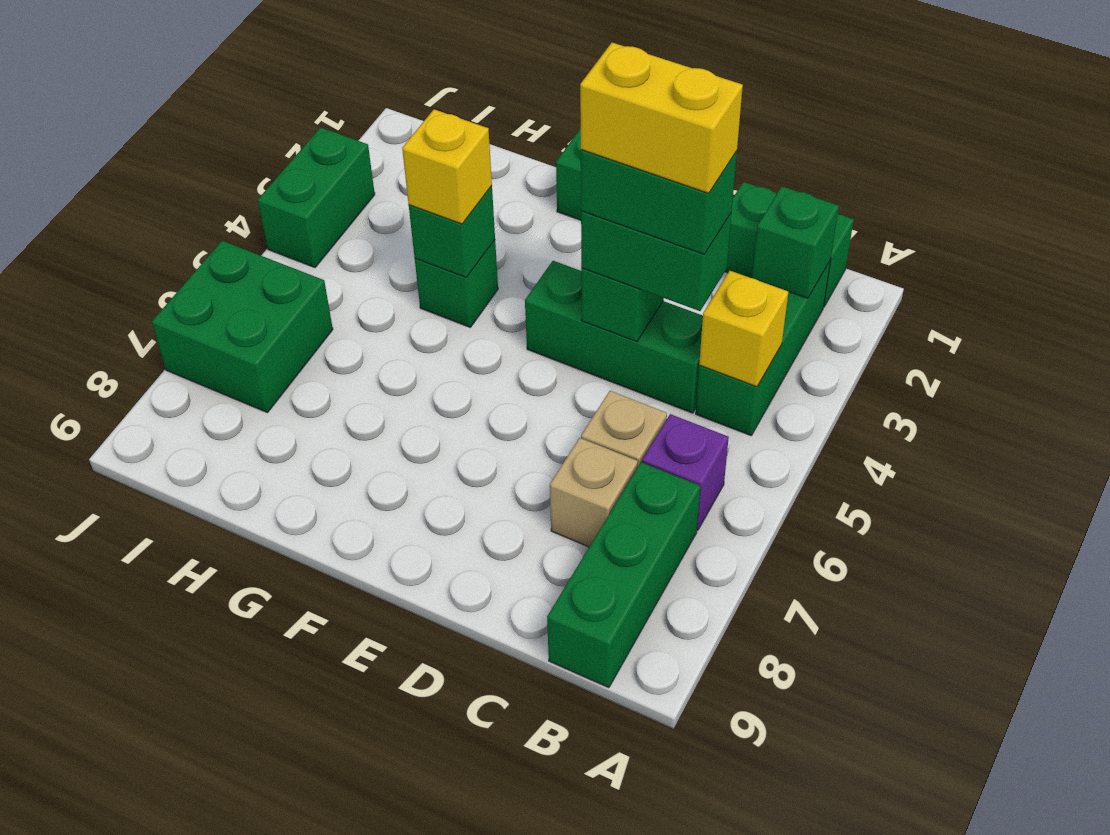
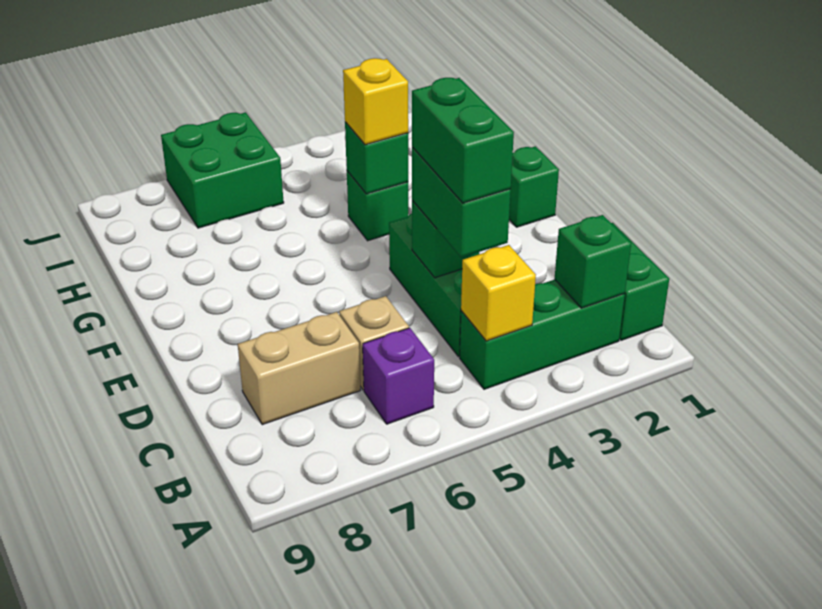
green 1x3 brick [547,462,700,688] -> none
yellow 1x2 brick [580,43,743,193] -> none
tan 1x1 brick [550,438,638,547] -> tan 1x2 brick [238,312,360,425]
green 1x2 brick [258,127,375,268] -> none

